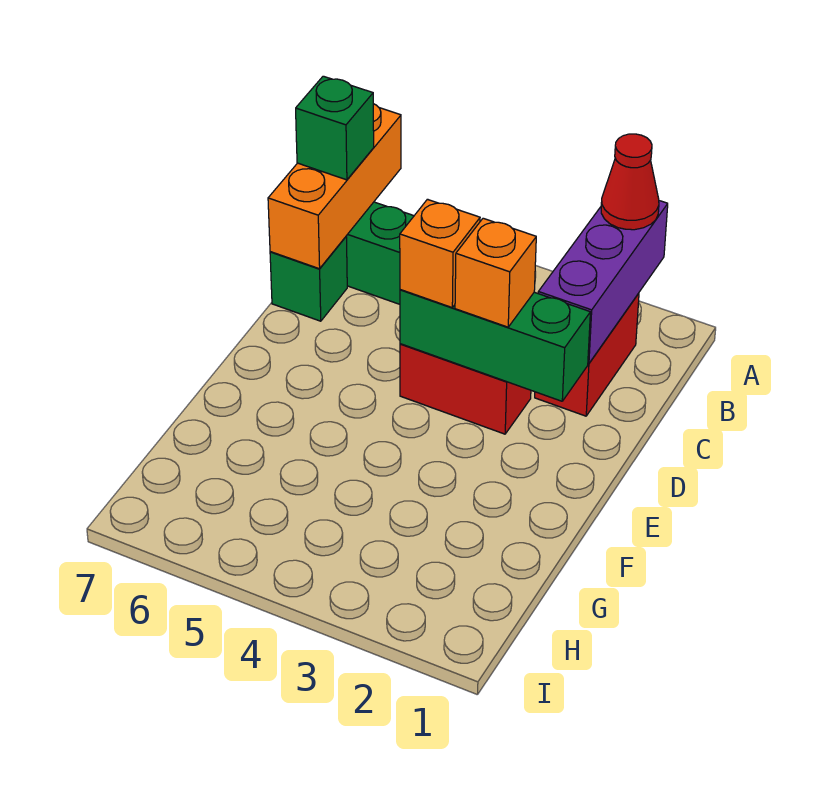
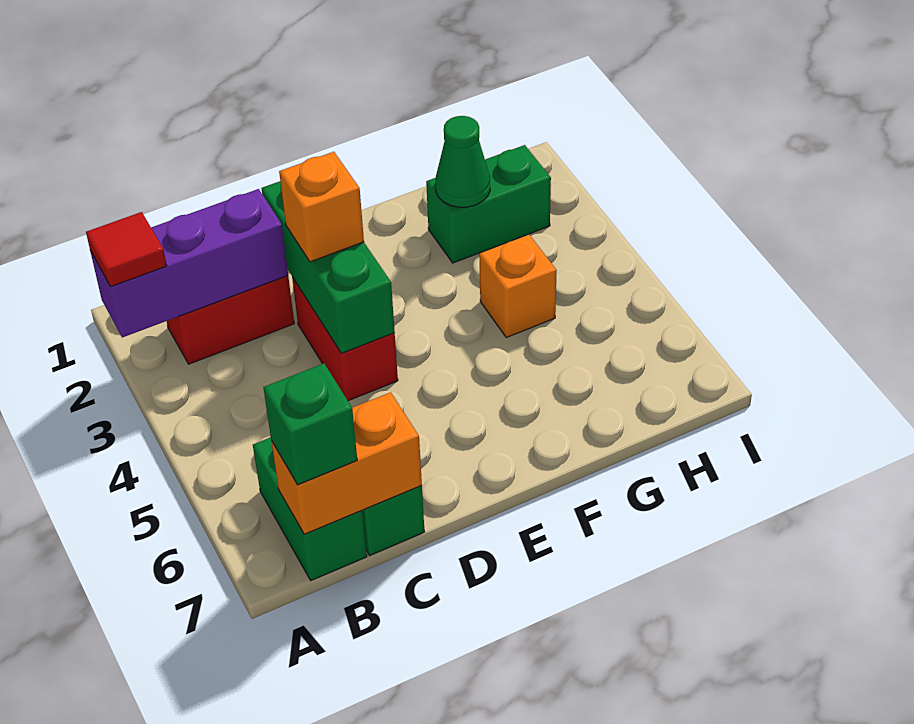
red 1x1 cone [601,134,659,230] -> red 1x1 tile [86,212,167,287]
orange 1x3 brick [268,104,401,269] -> orange 1x2 brick [271,392,422,534]
orange 1x1 brick [400,199,480,307] -> orange 1x1 brick moved to [479,234,557,337]
none -> green 1x2 brick [426,145,551,263]
none -> green 1x1 cone [436,116,490,207]

